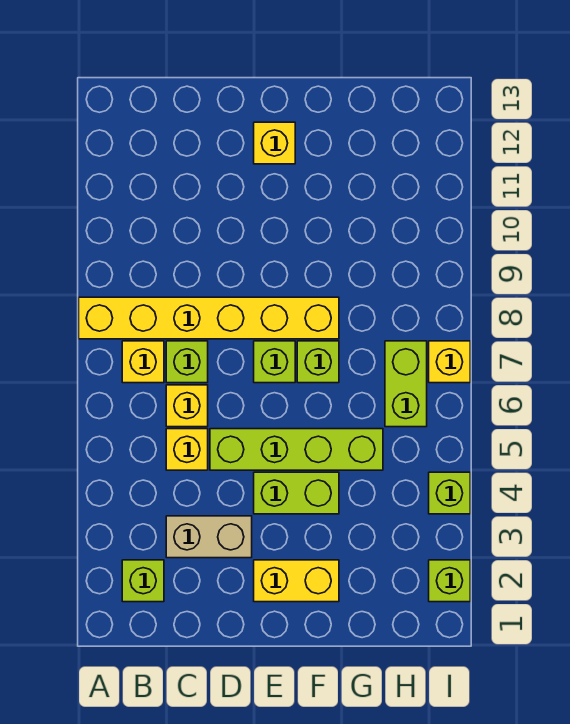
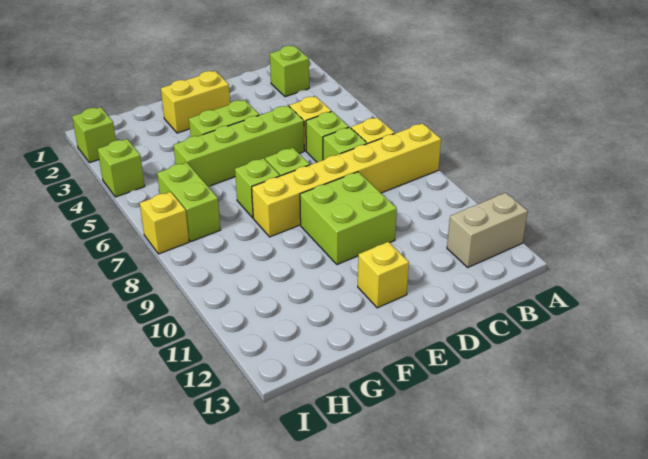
tan 1x2 brick [166,516,252,558] -> tan 1x2 brick moved to [447,193,528,267]
yellow 1x1 brick [166,385,208,427] -> lime 1x1 brick [306,112,349,162]
none -> lime 2x2 brick [300,172,397,265]

